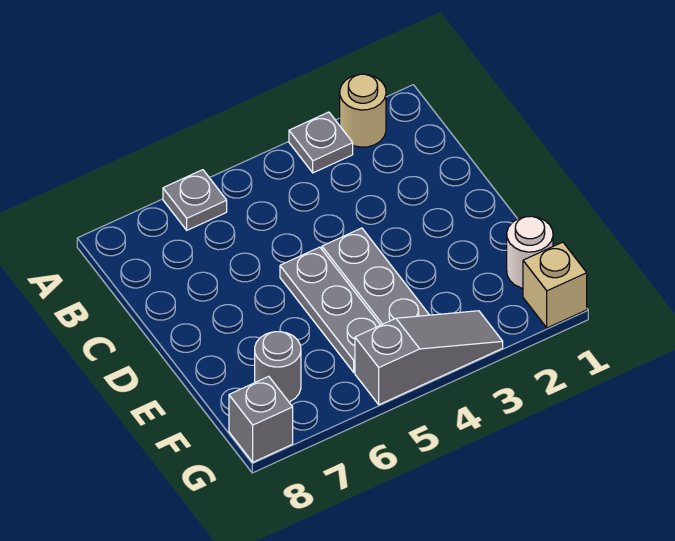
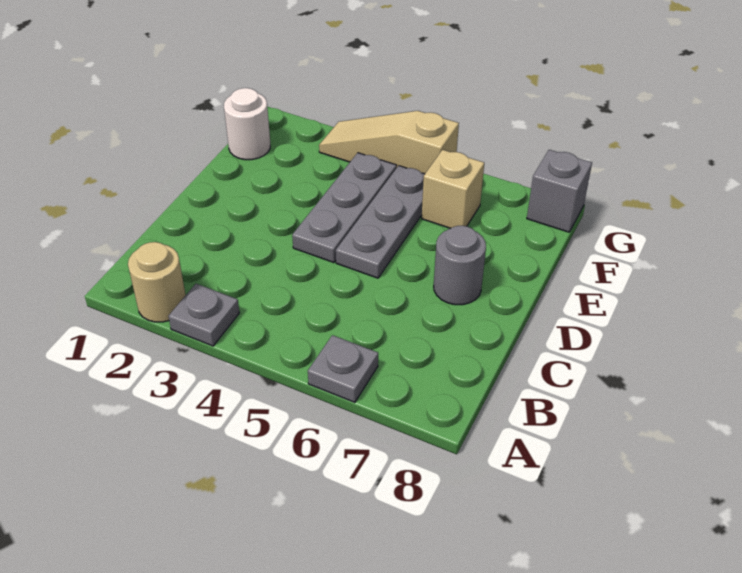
grey 1x1 round brick [255,332,301,402] -> grey 1x1 round brick moved to [434,226,486,305]
tan 1x1 brick [523,242,587,328] -> tan 1x1 brick moved to [422,150,484,228]
grey 1x3 slope [355,311,503,405] -> tan 1x3 slope [319,111,459,174]

